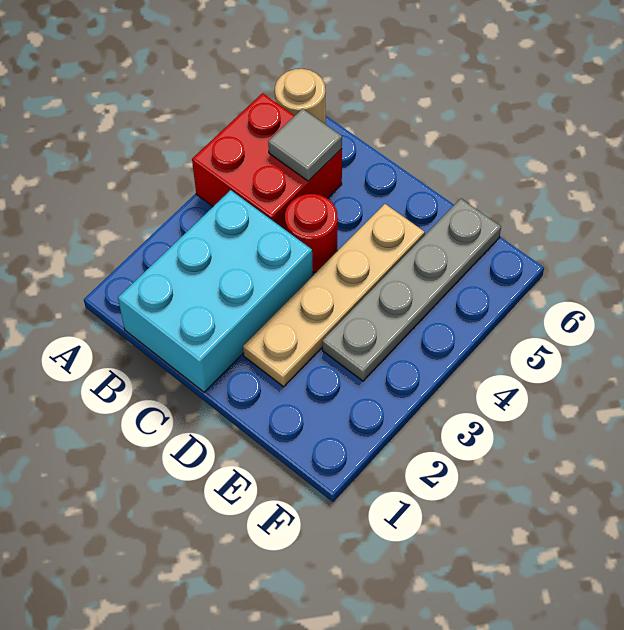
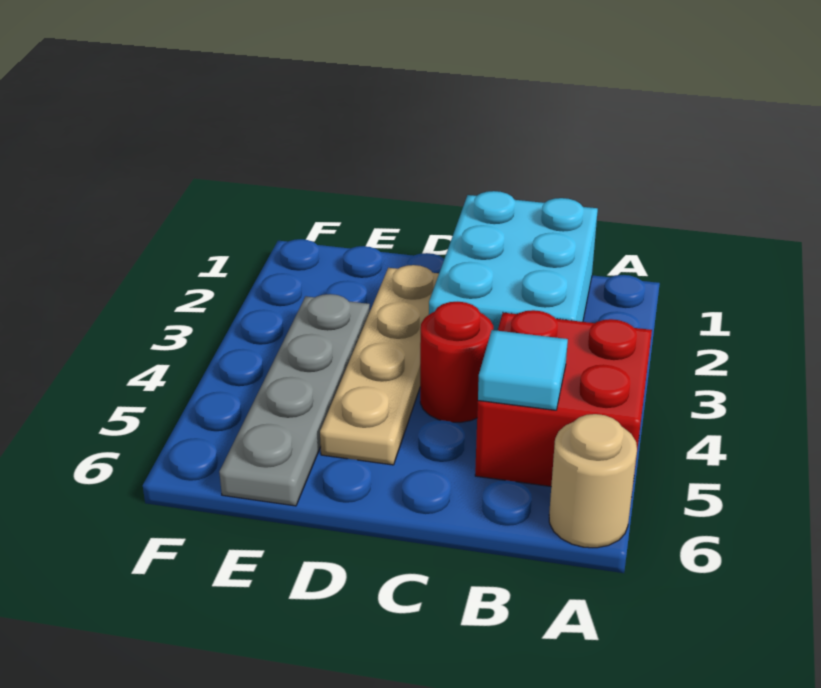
grey 1x1 tile [268,109,342,181] -> cyan 1x1 tile [478,330,568,410]

